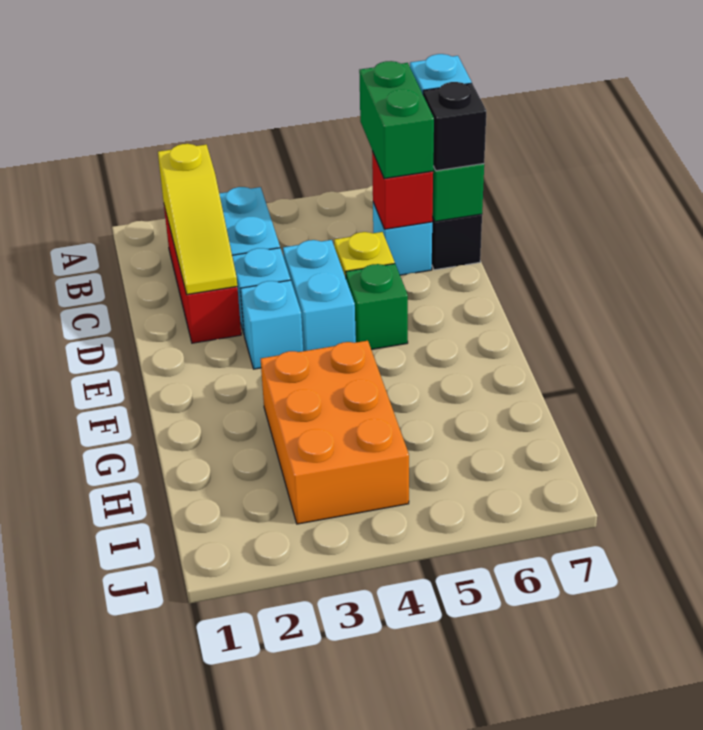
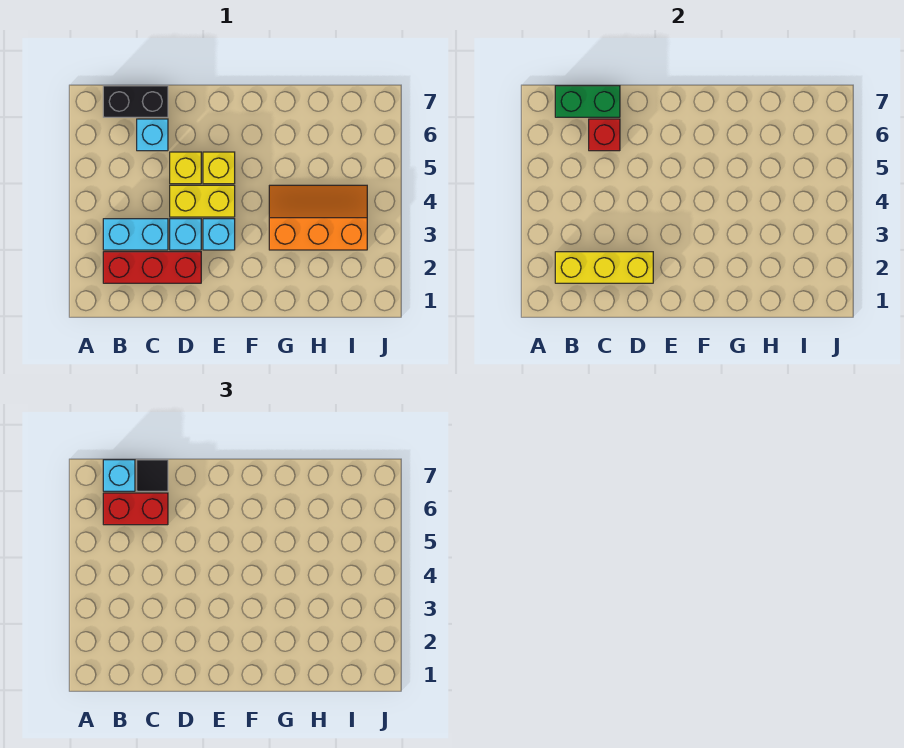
yellow 1x3 slope [158,144,237,294] -> yellow 1x3 brick [555,252,653,283]
green 1x2 brick [359,61,434,179] -> red 1x2 brick [103,493,168,525]
black 1x1 brick [423,82,486,171] -> black 1x1 tile [137,460,168,491]
cyan 1x2 brick [283,240,356,351] -> yellow 1x2 brick [170,185,235,217]
green 1x1 brick [346,264,408,350] -> yellow 1x1 brick [203,152,235,184]
orange 2x3 brick [261,341,409,524] -> orange 2x3 slope [269,185,367,250]

